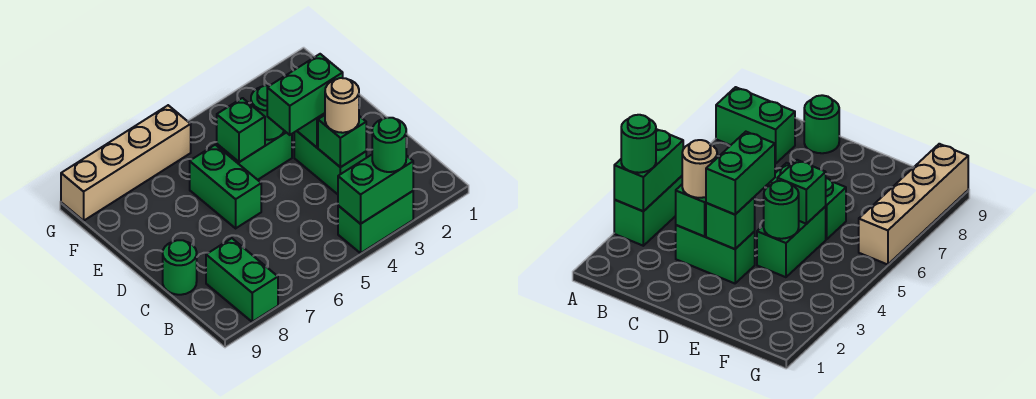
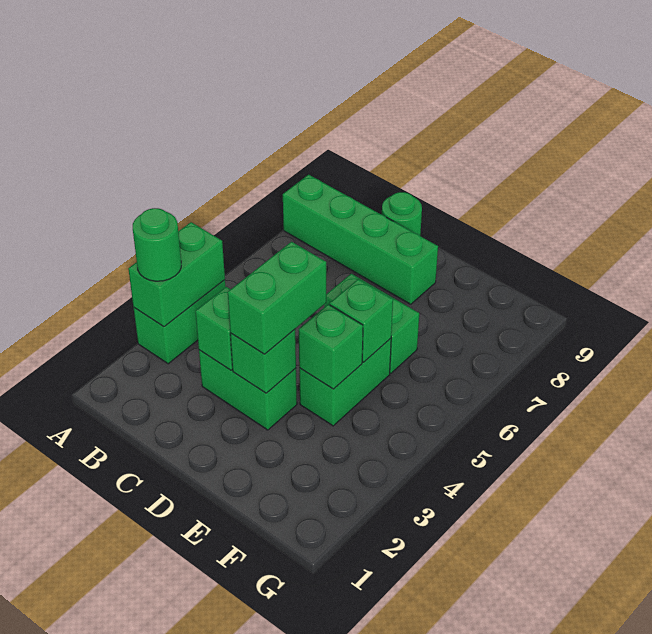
green 1x2 brick [206,238,278,322] -> green 1x4 brick [283,175,438,304]
tan 1x1 round brick [325,78,359,133] -> none
green 1x1 round brick [251,85,284,140] -> green 1x1 brick [299,304,363,389]
tan 1x4 brick [61,105,191,221] -> none

